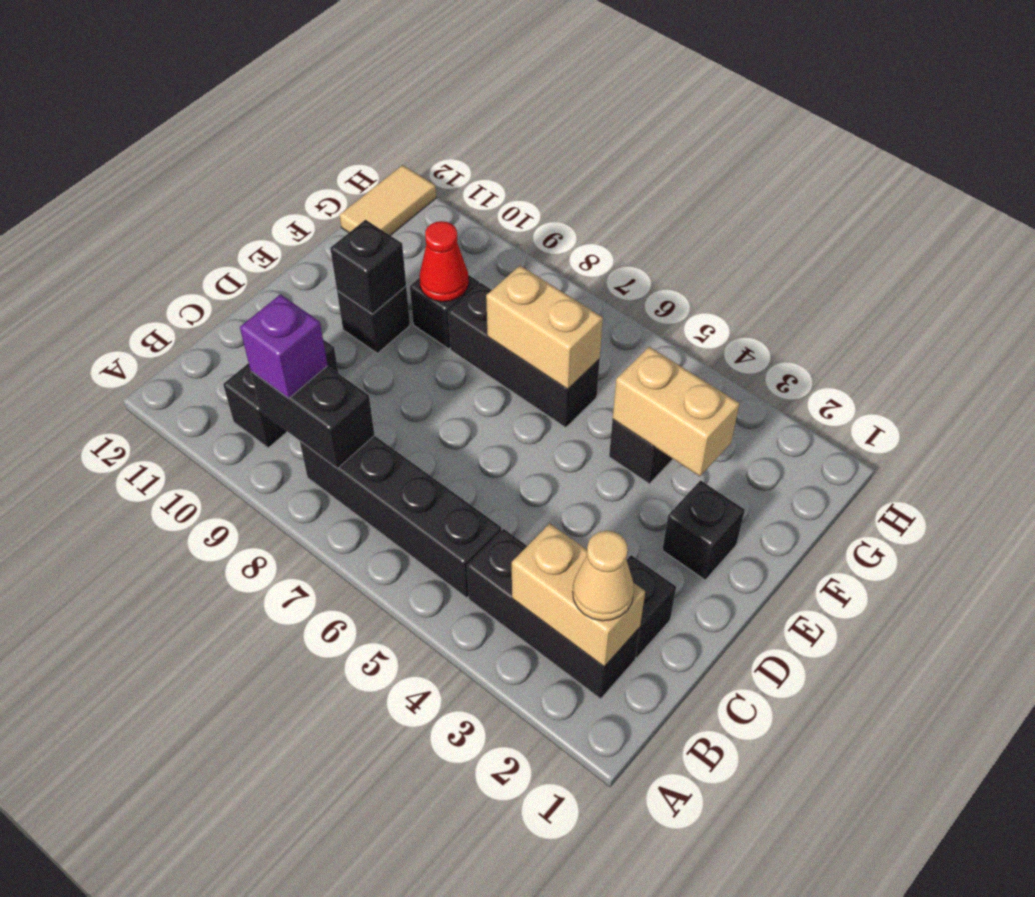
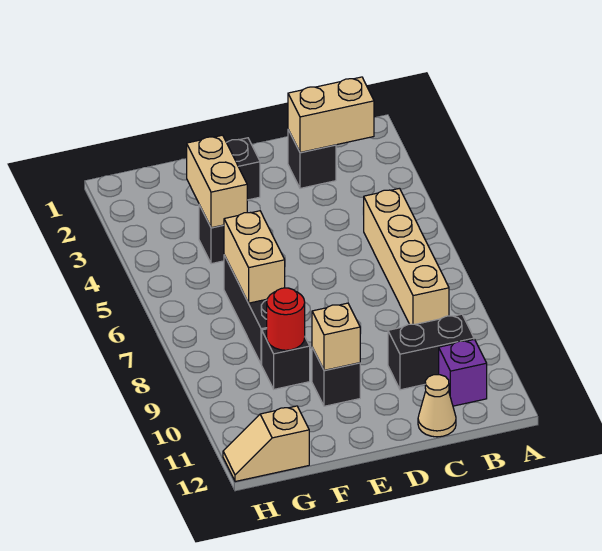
black 1x3 brick [467,529,640,699] -> none
tan 1x2 brick [512,523,645,667] -> tan 1x2 brick turned to [288,77,374,153]
tan 1x1 cone [573,531,634,621] -> tan 1x1 cone moved to [418,375,456,437]
black 1x4 brick [300,436,501,598] -> tan 1x4 brick [364,188,449,324]
black 1x2 brick [251,366,375,468] -> none
purple 1x1 brick [240,294,328,398] -> purple 1x1 brick moved to [439,339,487,406]
black 1x1 brick [330,220,406,314] -> tan 1x1 brick [312,303,360,370]
red 1x1 cone [419,221,469,302] -> red 1x1 round brick [267,288,305,350]
tan 1x2 tile [339,165,436,235] -> tan 1x2 slope [223,406,309,482]

